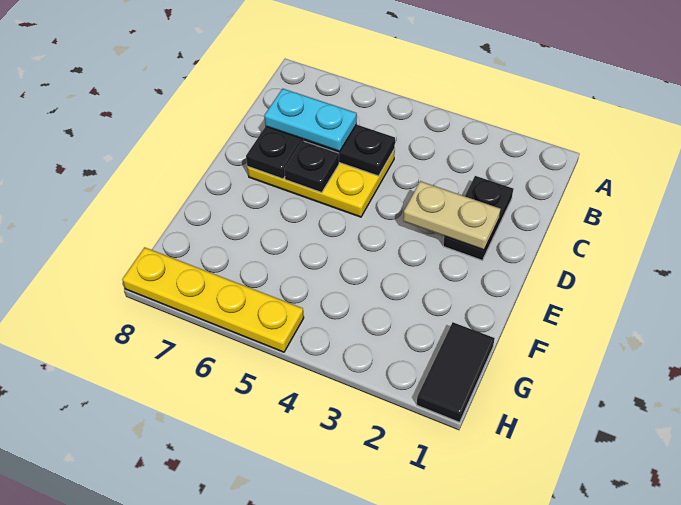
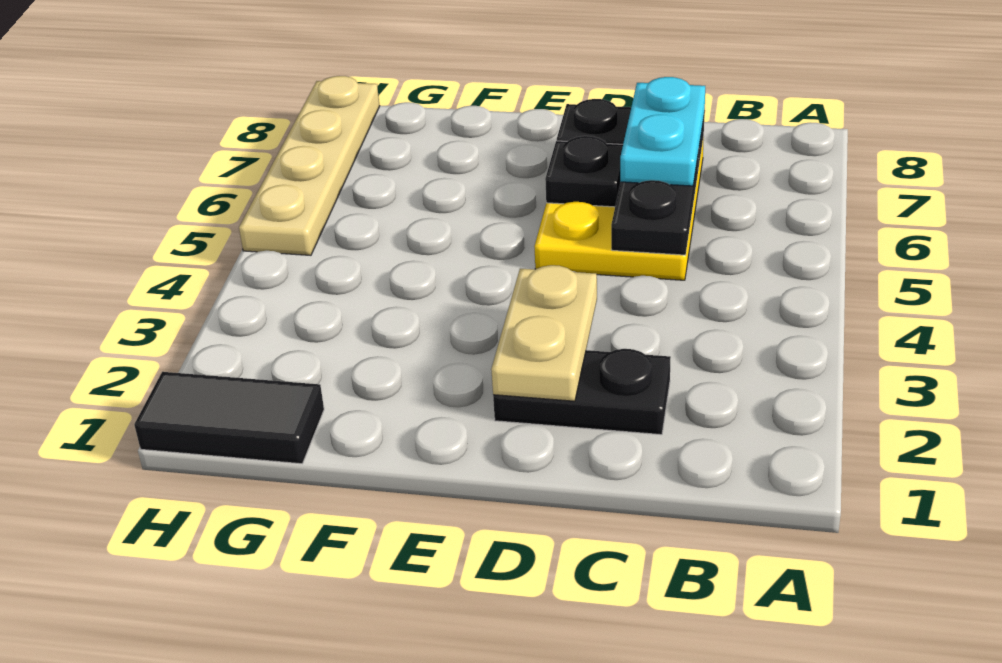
yellow 1x4 plate [122,247,304,352] -> tan 1x4 plate [239,76,380,255]

